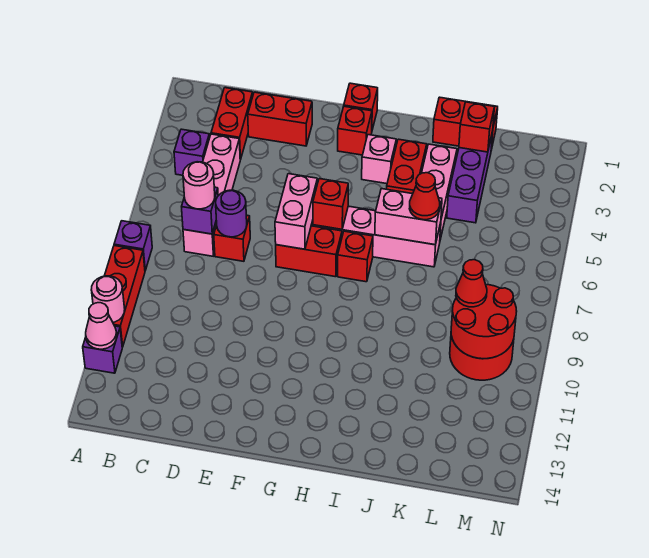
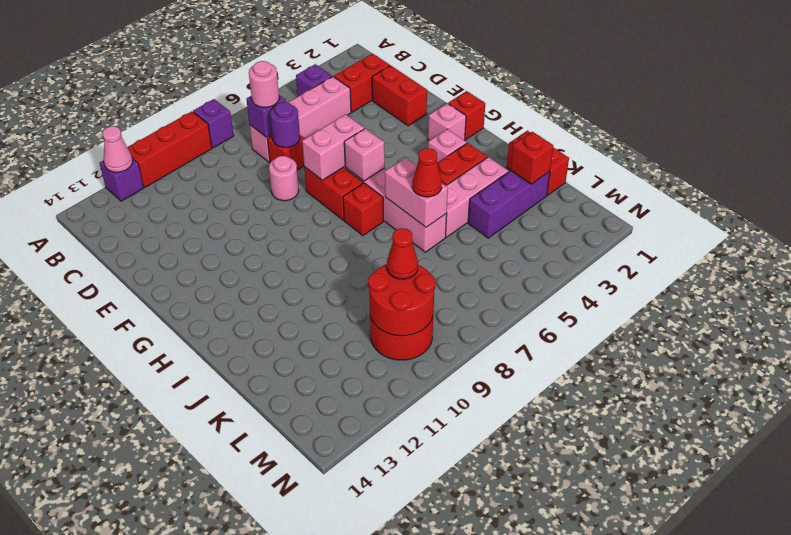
pink 1x1 round brick [91,276,125,322] -> pink 1x1 round brick moved to [269,156,299,201]
red 1x1 brick [338,106,372,155] -> pink 1x1 brick [428,103,466,141]
red 1x1 brick [313,179,348,229] -> pink 1x1 brick [344,128,385,181]

